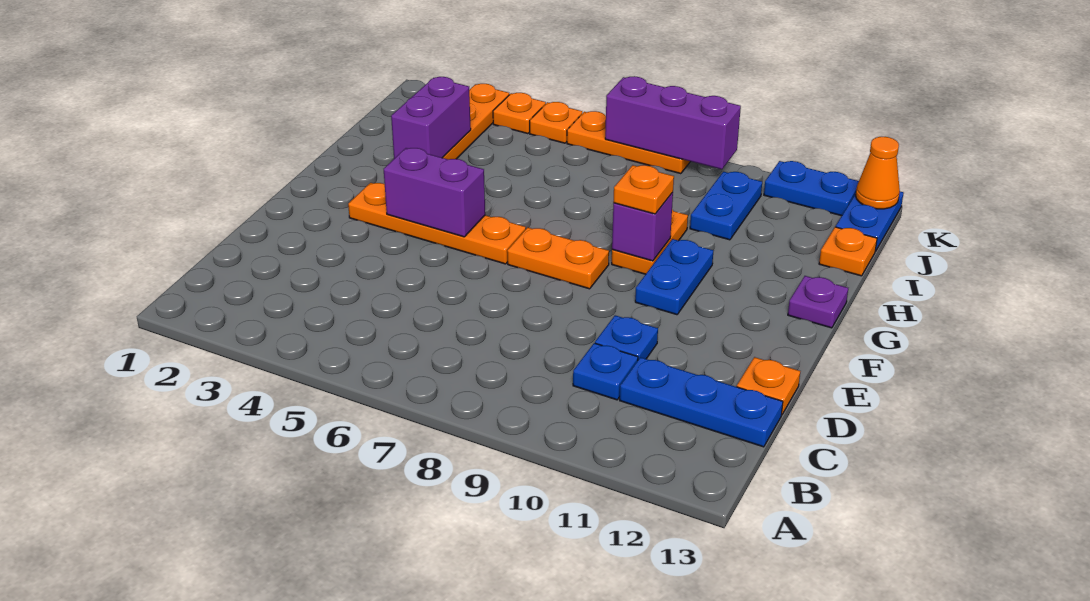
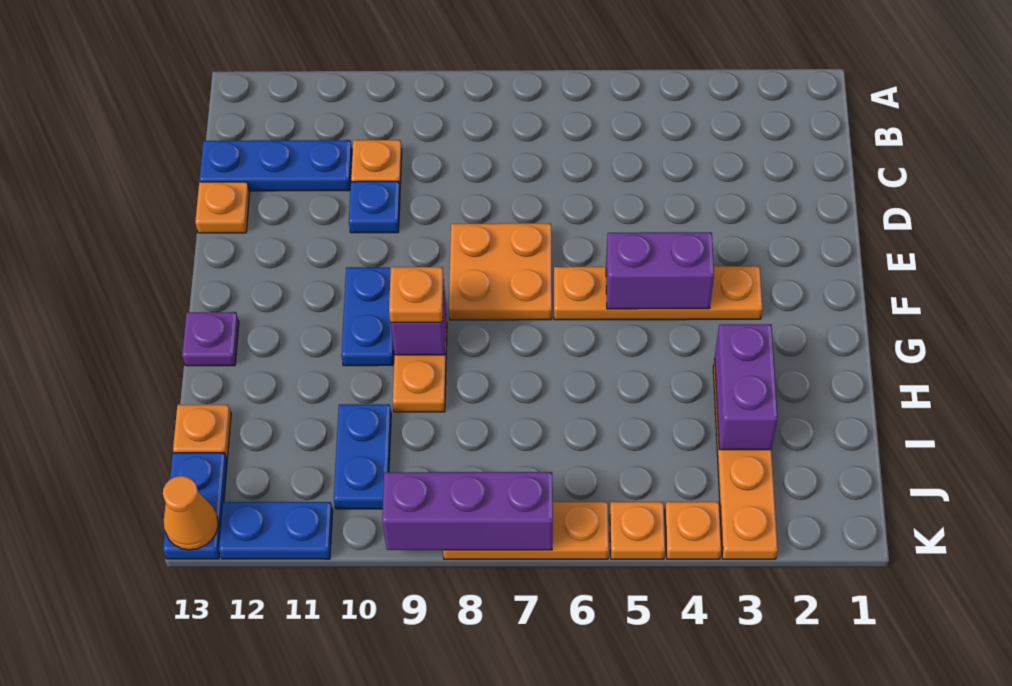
blue 1x1 plate [573,343,638,400] -> orange 1x1 plate [351,140,402,186]
orange 1x2 plate [507,227,609,289] -> orange 2x2 plate [449,223,552,320]

